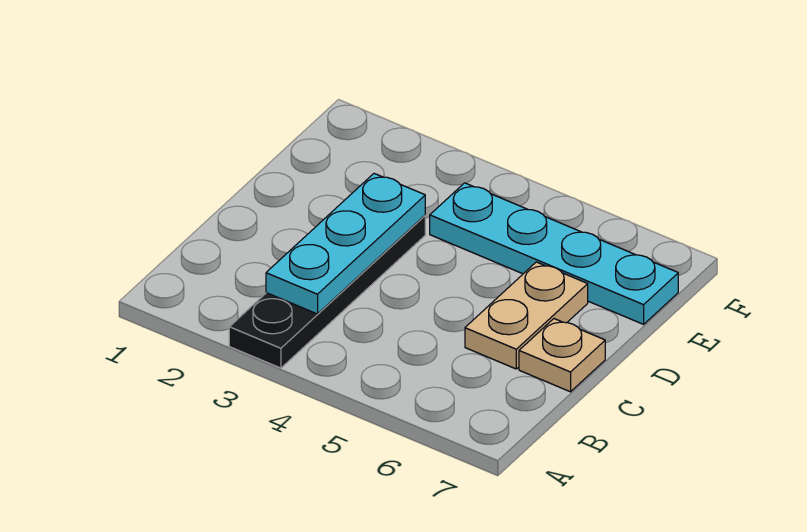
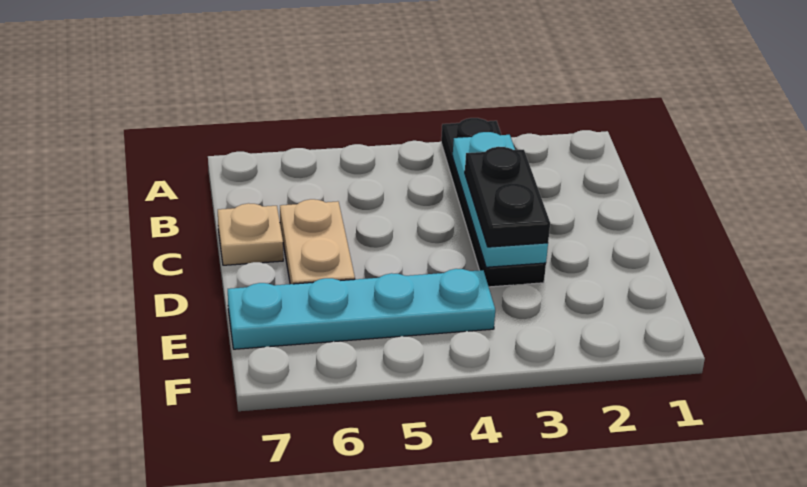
none -> black 1x2 plate [465,147,550,247]

